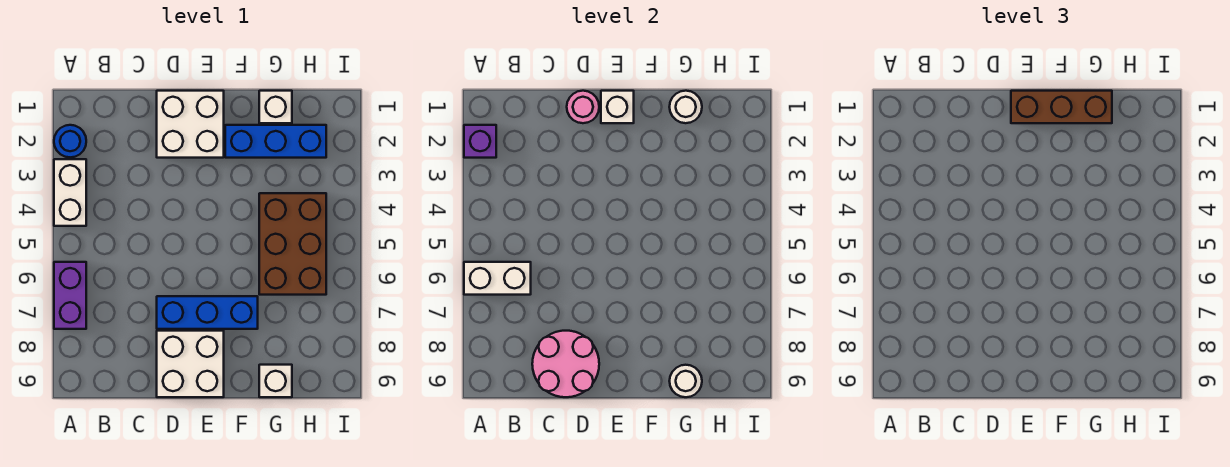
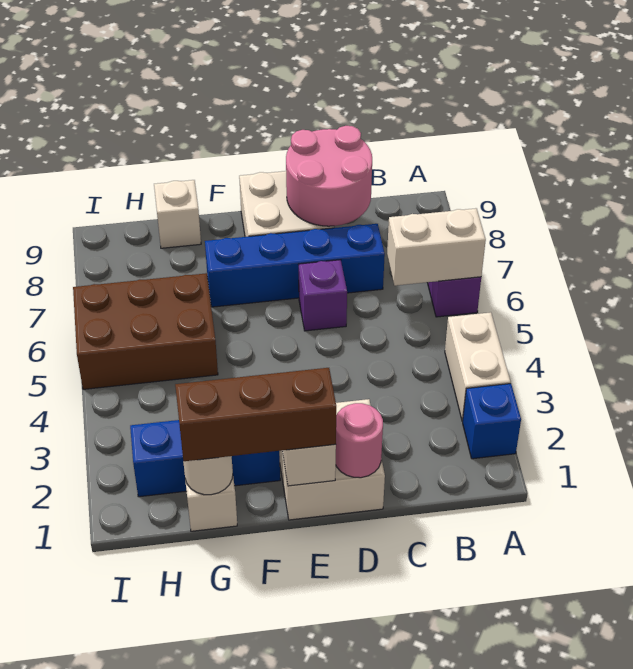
blue 1x1 round brick [54,125,86,157] -> blue 1x1 brick [463,384,521,459]
purple 1x1 brick [464,125,496,158] -> purple 1x1 brick moved to [299,260,347,331]
blue 1x3 brick [157,296,258,329] -> blue 1x4 brick [205,224,385,307]
brown 2x3 brick [259,193,326,295] -> brown 2x3 brick turned to [73,273,218,389]
white 1x1 round brick [670,365,702,397] -> none

